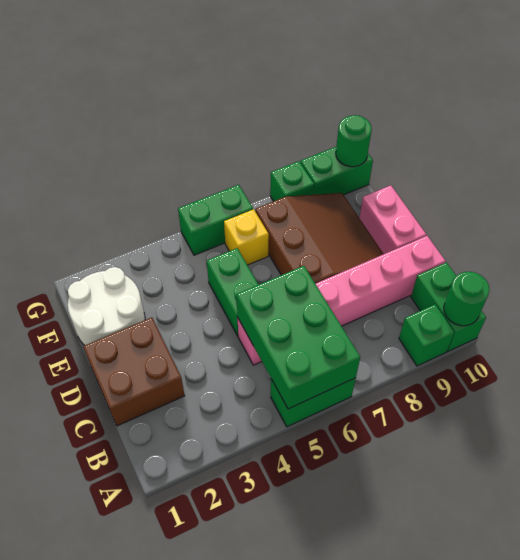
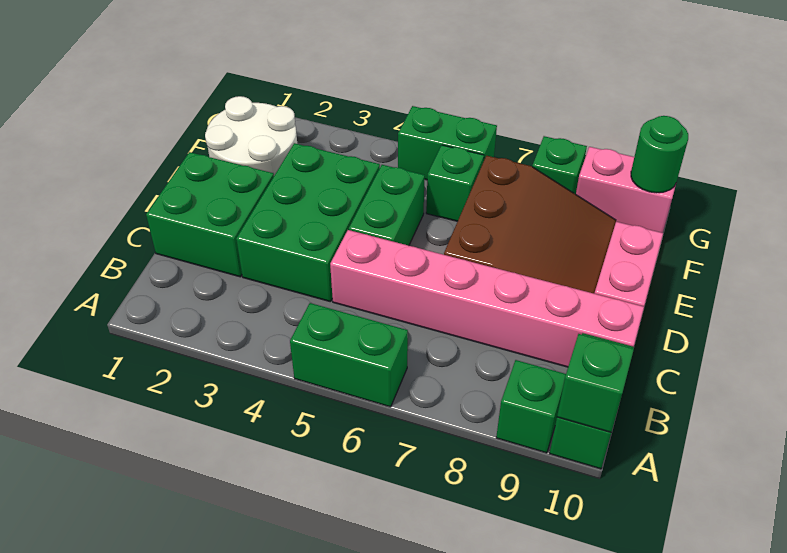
green 2x3 brick [236,266,360,409] -> green 2x3 brick moved to [236,143,380,302]
green 1x1 round brick [444,272,489,326] -> green 1x1 brick [557,334,634,432]
brown 2x2 brick [83,318,185,426] -> green 2x2 brick [146,152,274,277]
yellow 1x1 brick [224,209,269,265] -> green 1x1 brick [426,145,484,221]
green 1x2 brick [300,147,373,195] -> pink 1x2 brick [576,147,676,233]

